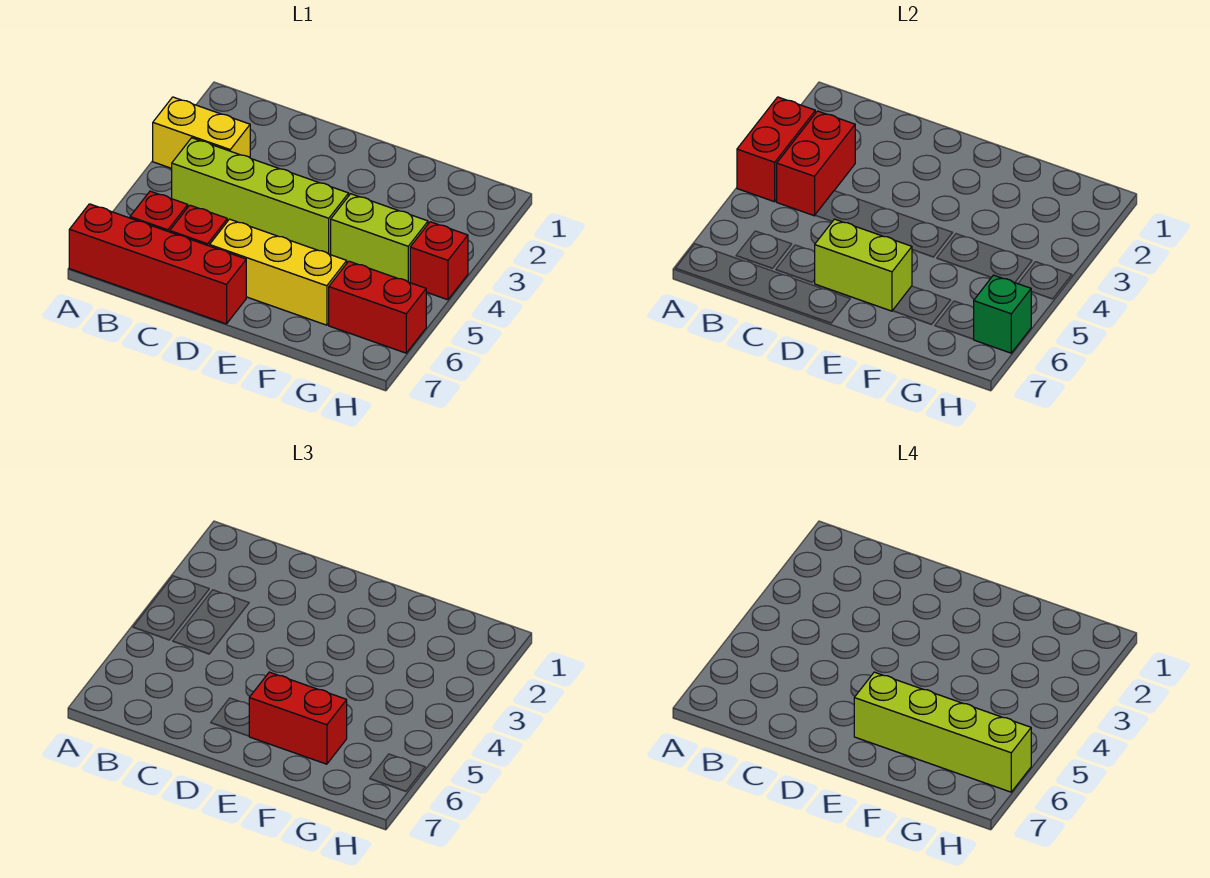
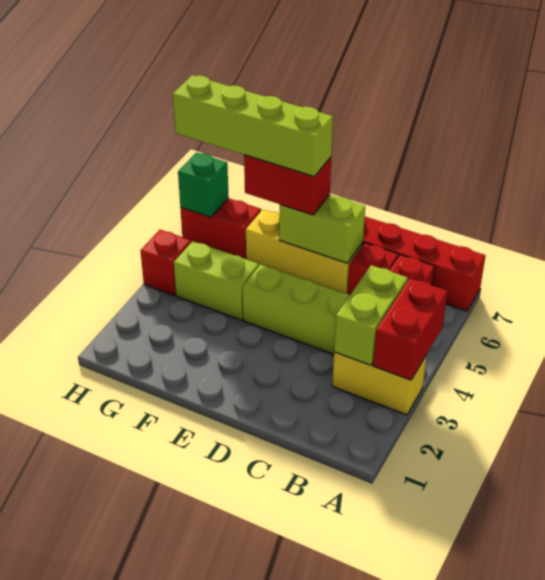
red 1x2 brick [777,111,855,216] -> lime 1x2 brick [334,265,408,365]

